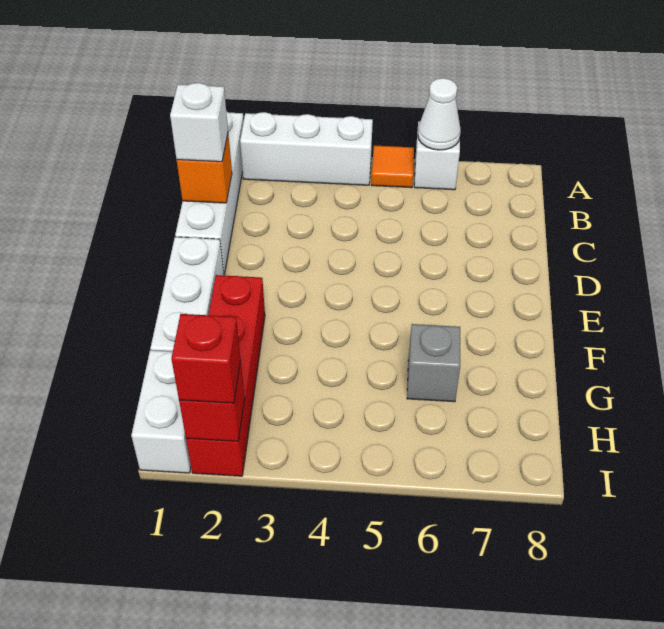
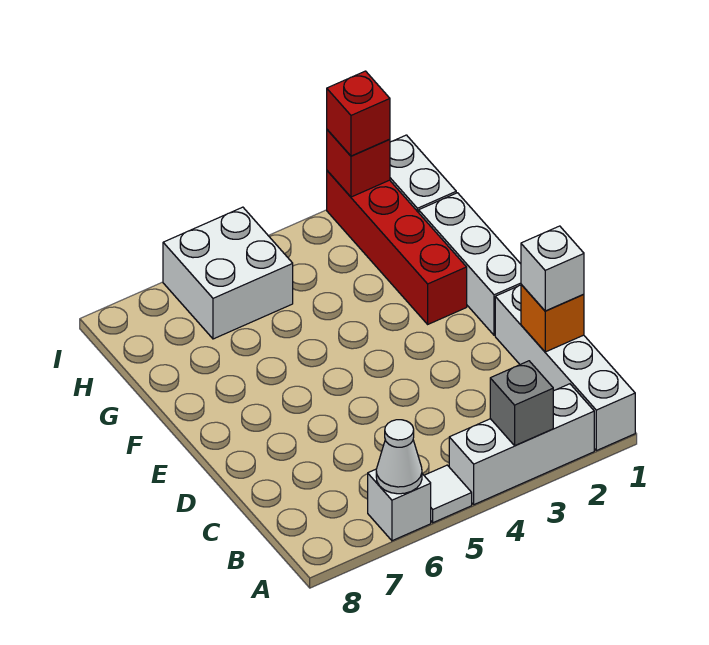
orange 1x1 tile [371,145,414,188] -> white 1x1 tile [424,465,472,523]
grey 1x1 brick [407,324,460,402] -> grey 1x1 brick moved to [490,361,553,445]
none -> white 2x2 brick [163,207,293,339]

